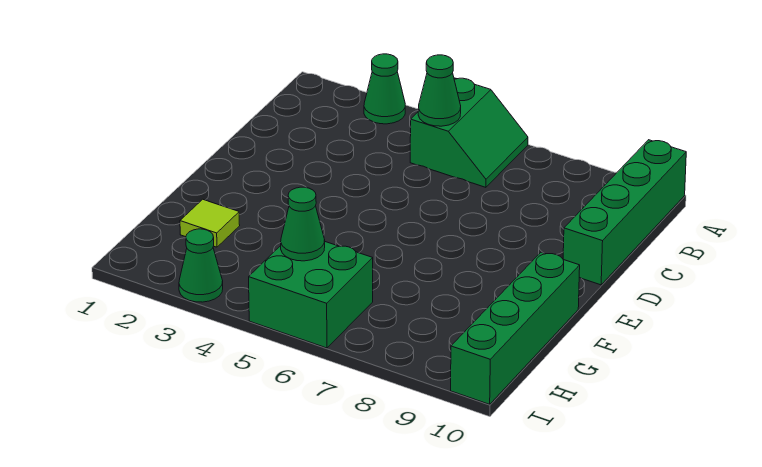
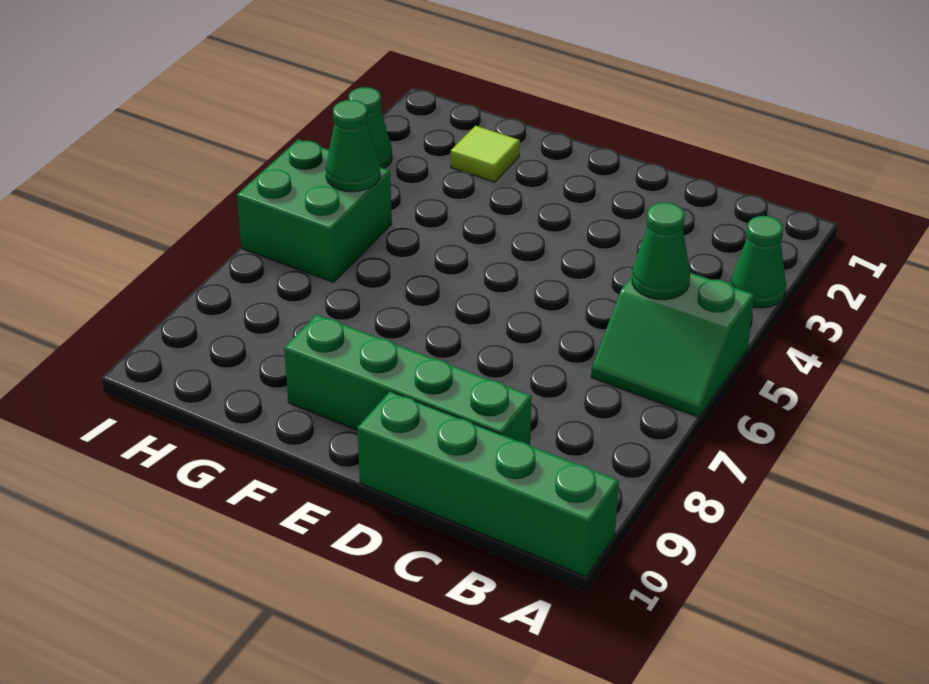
green 1x4 brick [451,252,580,404] -> green 1x4 brick moved to [284,315,532,445]

